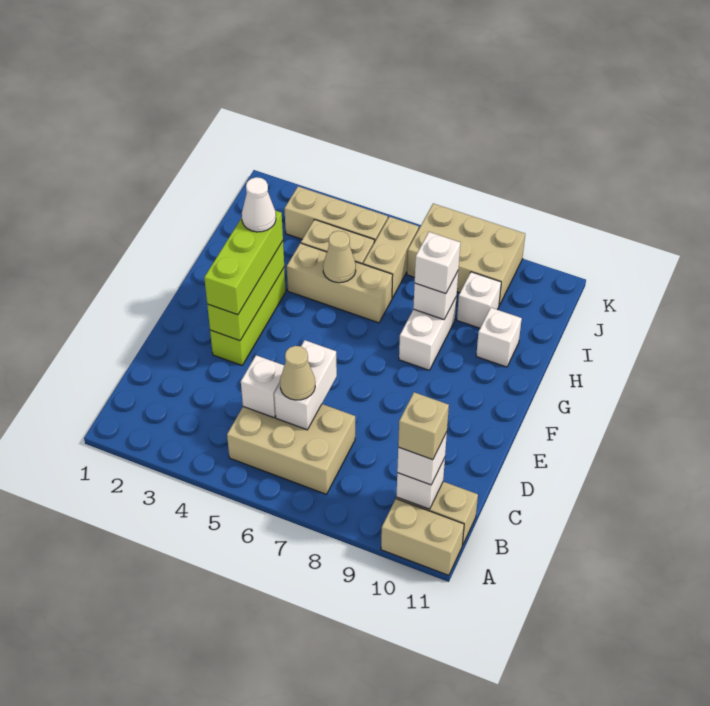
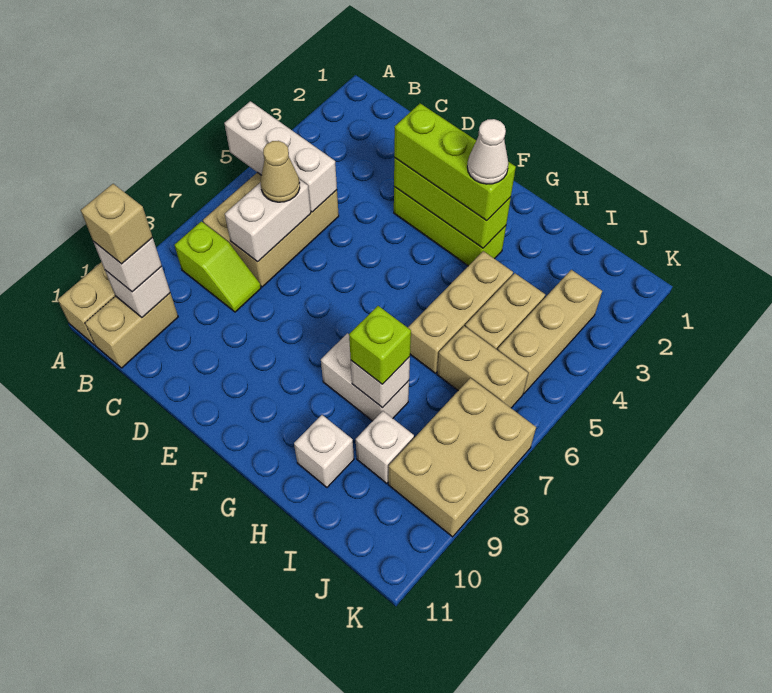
none -> lime 1x2 slope [175,221,261,312]
white 1x1 brick [241,355,284,418] -> white 1x3 brick [224,101,337,212]
white 1x2 brick [274,340,337,430] -> white 1x2 brick turned to [225,179,311,262]
tan 1x1 cone [323,231,356,283] -> none
white 1x1 brick [415,232,460,294] -> lime 1x1 brick [349,306,411,384]

